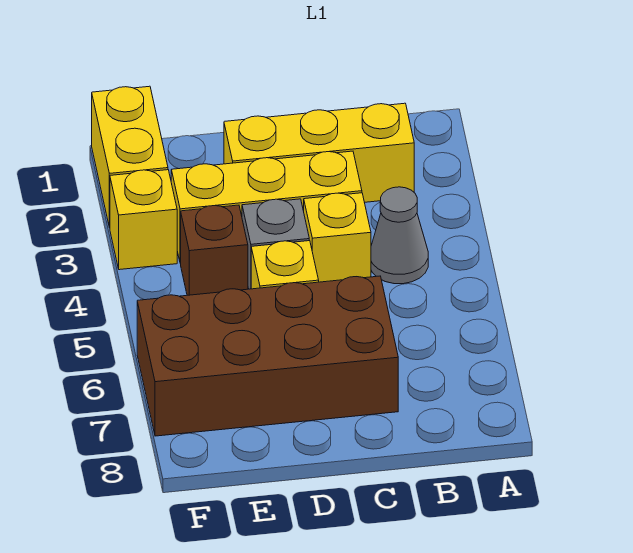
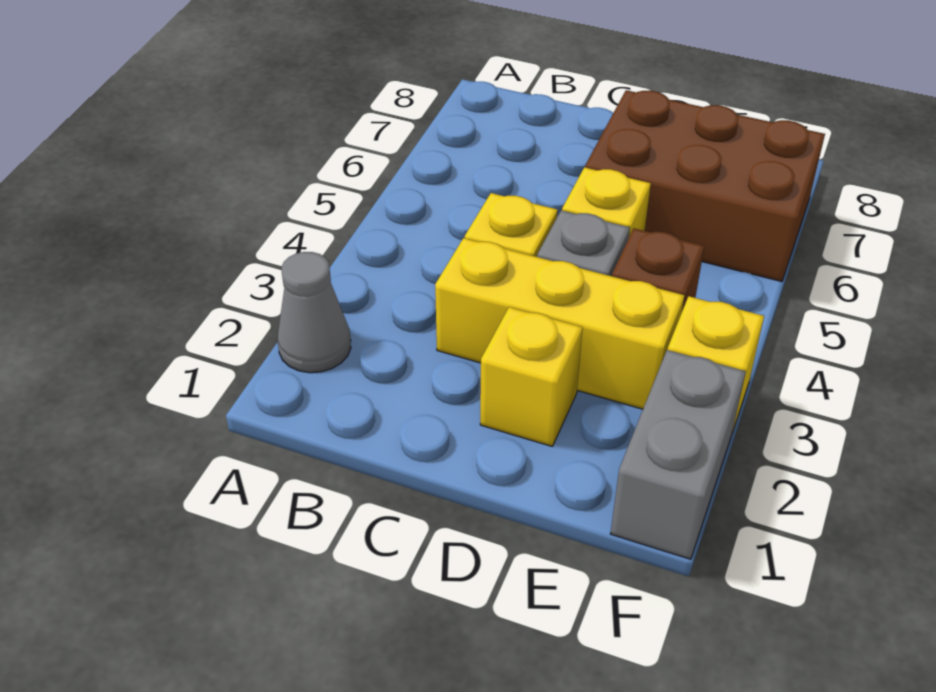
yellow 1x3 brick [224,103,414,202] -> yellow 1x1 brick [480,307,583,446]
grey 1x1 cone [371,187,428,284] -> grey 1x1 cone moved to [278,252,351,373]
brown 2x4 brick [137,276,398,436] -> brown 2x3 brick [585,90,825,282]
yellow 1x2 brick [92,86,168,228] -> grey 1x2 brick [610,350,746,559]

